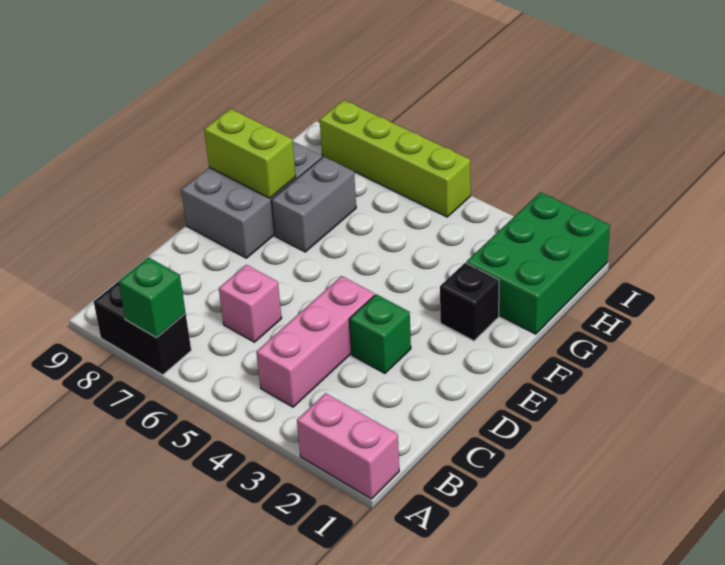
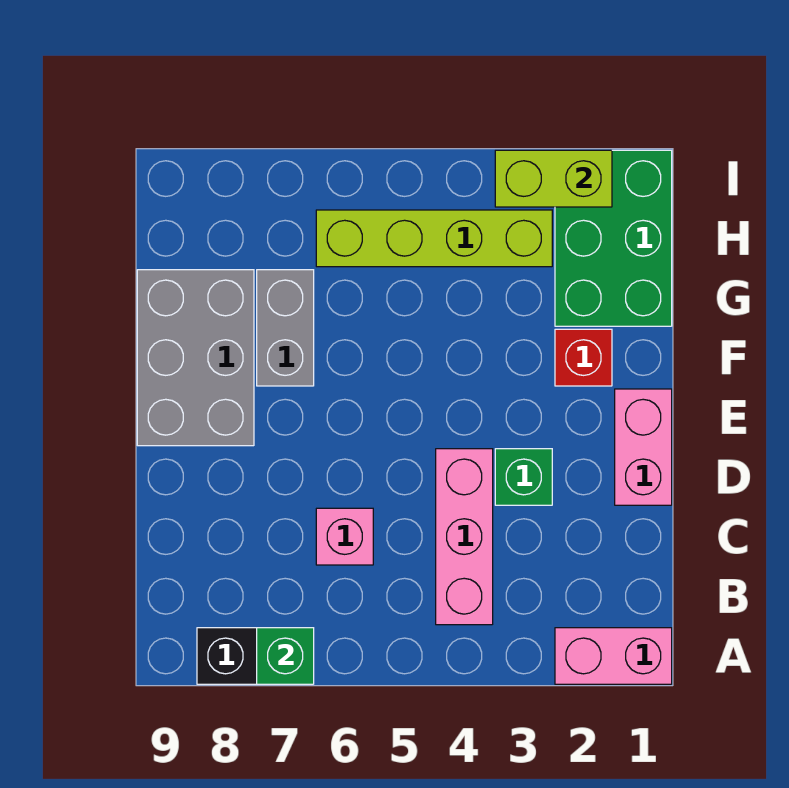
none -> pink 1x2 brick [615,389,672,505]
black 1x1 brick [440,263,499,341] -> red 1x1 brick [555,329,612,386]
lime 1x2 brick [204,109,296,198] -> lime 1x2 brick moved to [495,150,612,207]
lime 1x4 brick [320,100,471,217] -> lime 1x4 brick moved to [316,210,552,267]

